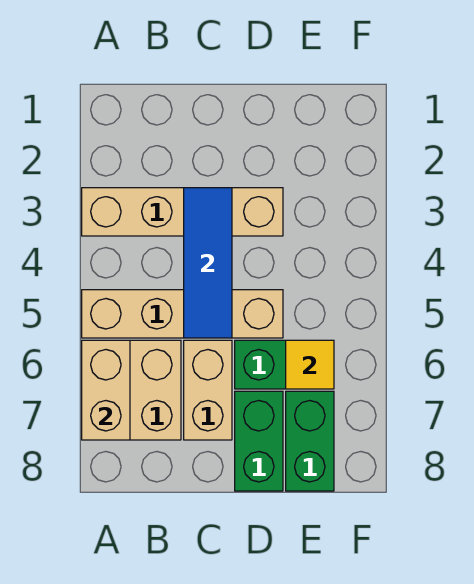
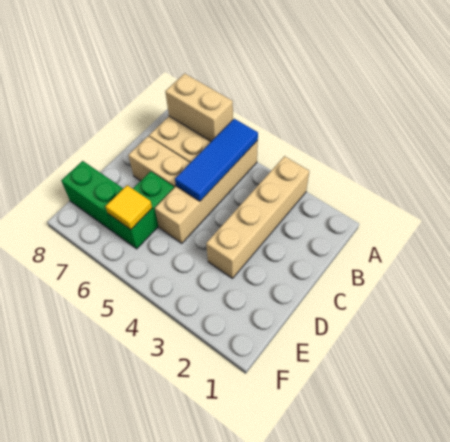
blue 1x3 tile [184,188,232,338] -> blue 1x3 tile turned to [175,119,258,201]
green 1x2 brick [235,391,283,491] -> none

